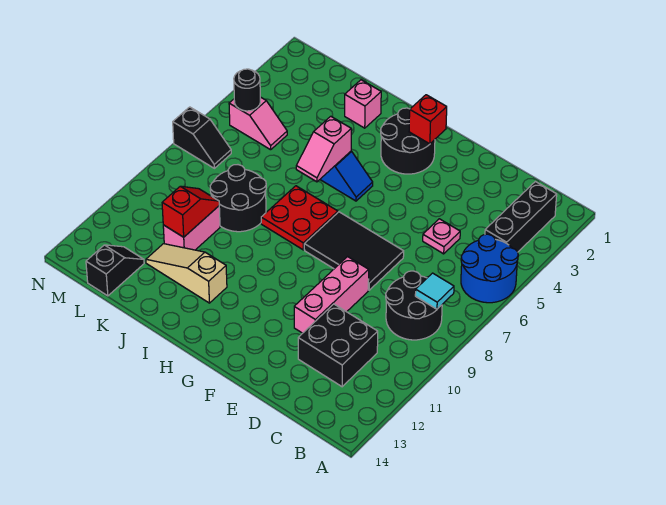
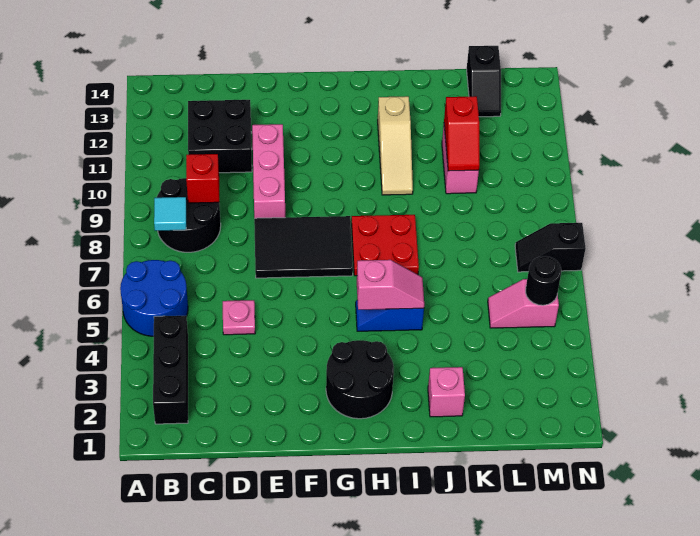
red 1x1 brick [409,95,447,144] -> red 1x1 brick moved to [186,154,219,203]
pink 1x2 slope [296,116,351,182] -> pink 1x2 slope turned to [357,260,424,310]
tan 1x3 slope [146,244,227,303] -> tan 1x3 slope turned to [378,96,413,195]
black 2x2 round brick [210,165,266,232] -> none

